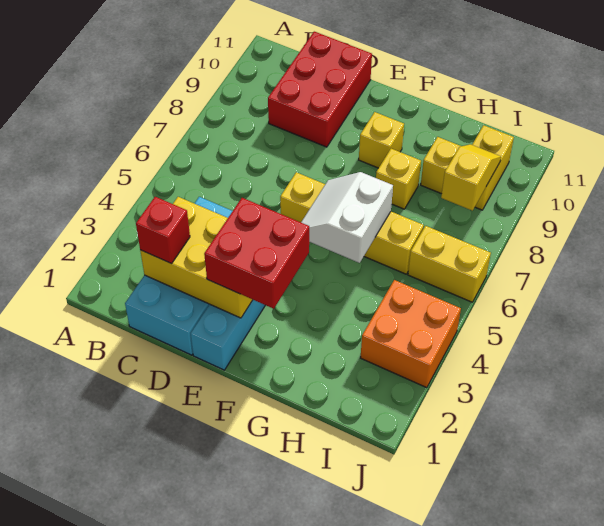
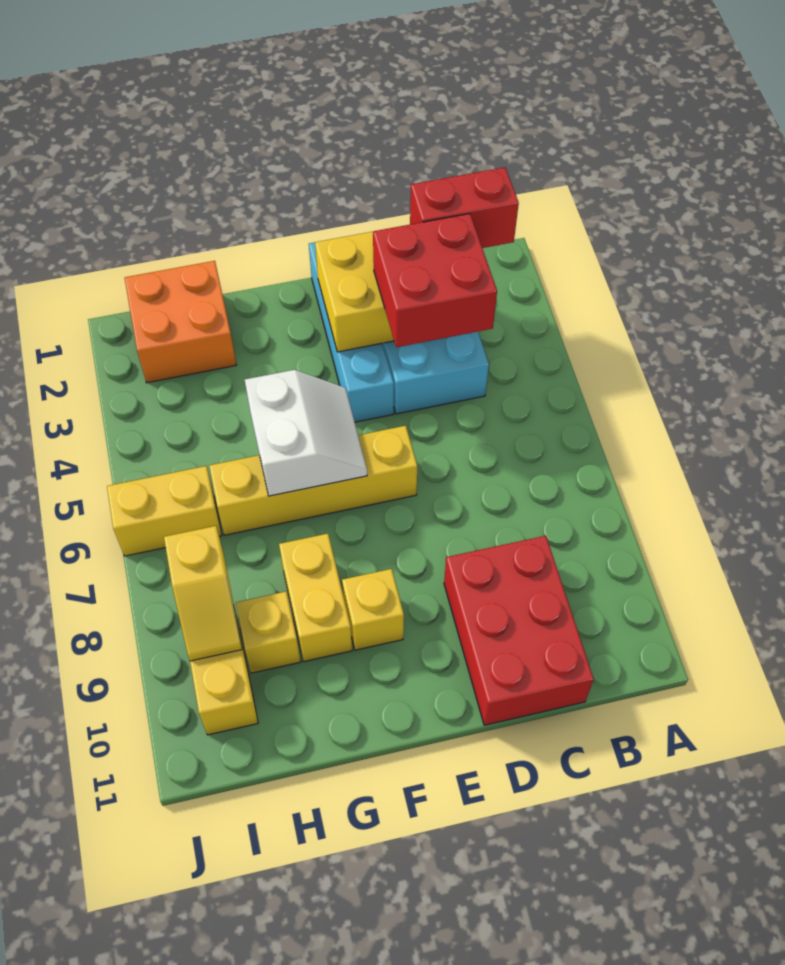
red 1x1 brick [136,197,190,264] -> red 1x2 brick [410,167,519,248]
red 2x2 brick [204,198,309,309] -> red 2x2 brick moved to [373,214,497,347]
yellow 1x1 brick [376,149,421,209] -> yellow 1x2 brick [279,534,352,662]
orange 2x2 brick [361,280,461,388] -> orange 2x2 brick moved to [125,261,236,383]

